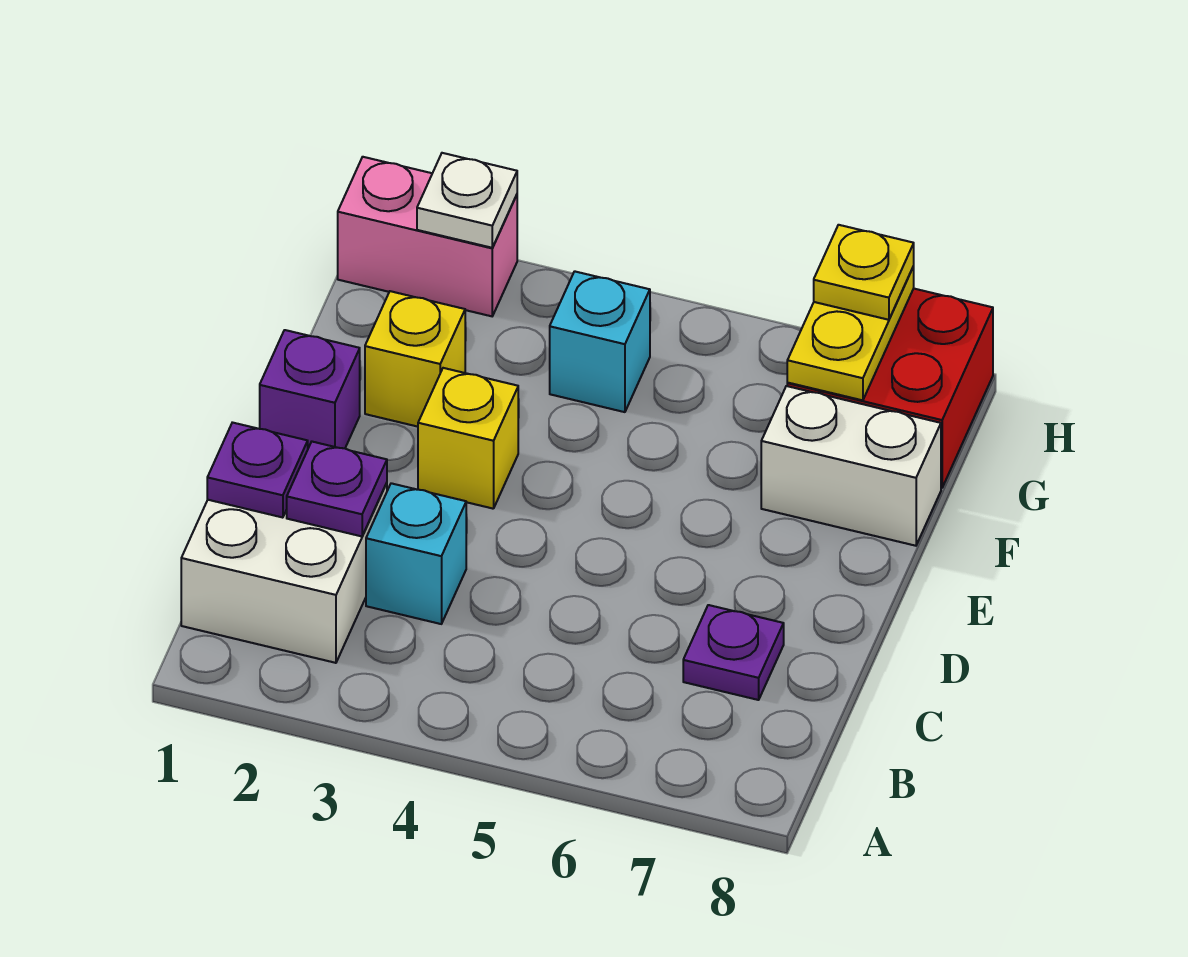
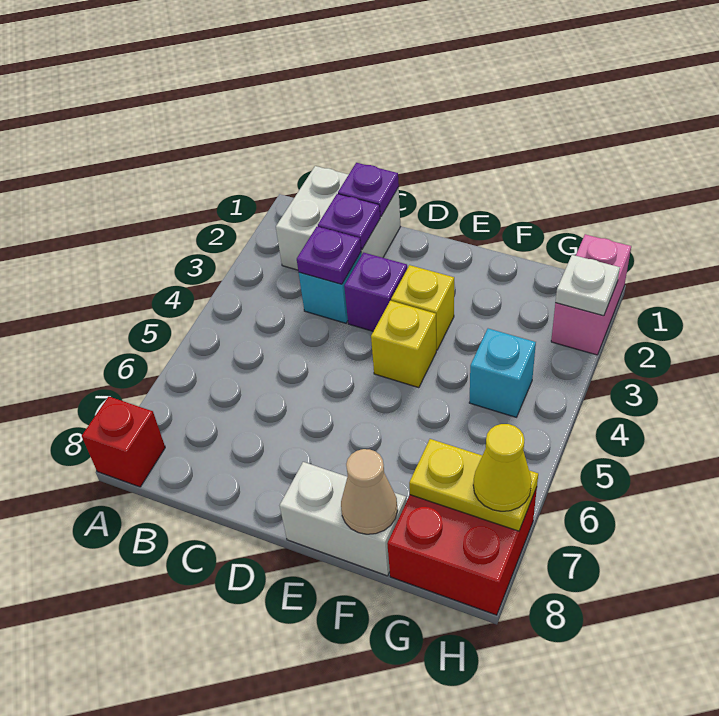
none -> red 1x1 brick [82,397,165,487]
purple 1x1 plate [683,605,784,700] -> purple 1x1 plate moved to [297,226,361,284]
purple 1x1 brick [260,330,360,448] -> purple 1x1 brick moved to [344,253,407,331]
yellow 1x1 brick [365,291,465,427] -> yellow 1x1 brick moved to [371,301,436,388]
white 1x2 brick [761,386,941,546] -> white 1x2 brick turned to [280,462,406,576]
none -> tan 1x1 cone [341,449,398,534]
yellow 1x1 plate [814,225,914,320] -> yellow 1x1 cone [473,424,532,511]

